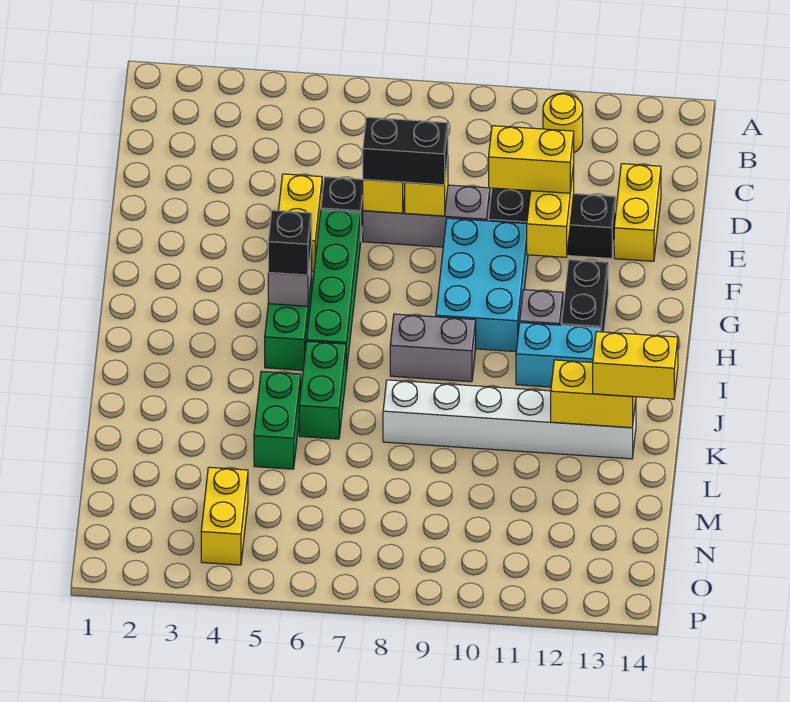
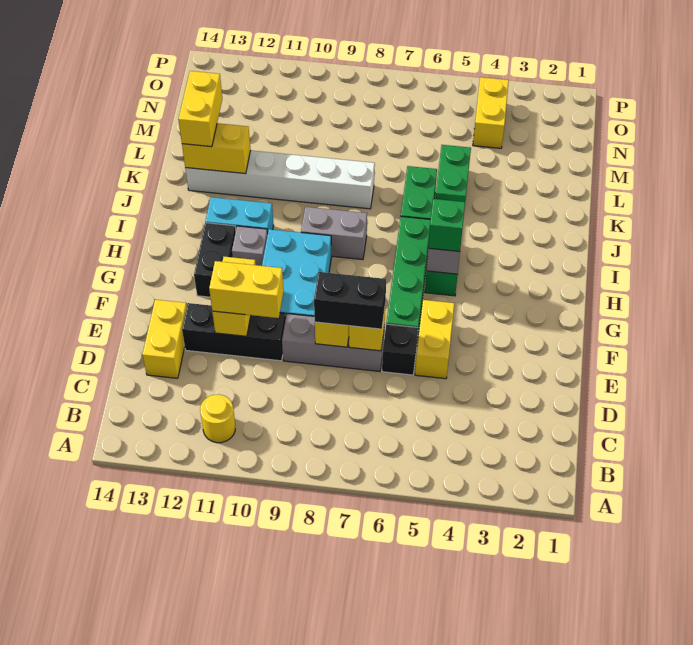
black 1x1 brick [268,210,312,275] -> green 1x1 brick [428,199,465,252]
yellow 1x2 brick [593,332,678,399] -> yellow 1x2 brick turned to [178,71,222,147]

